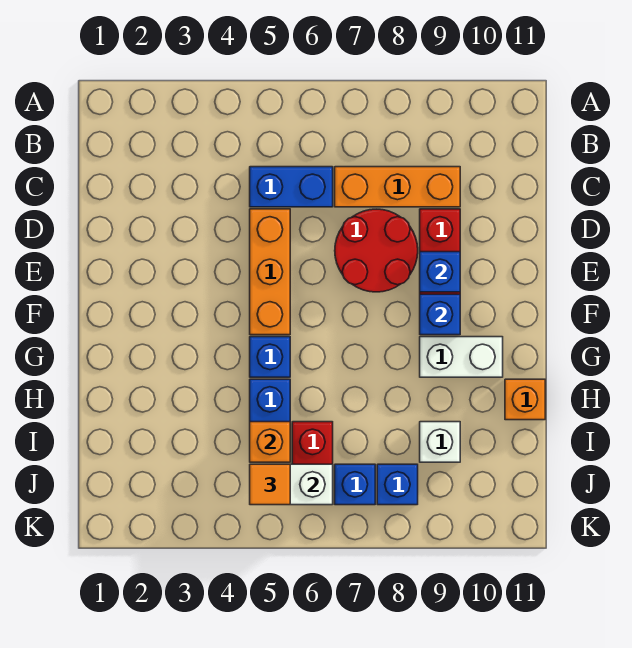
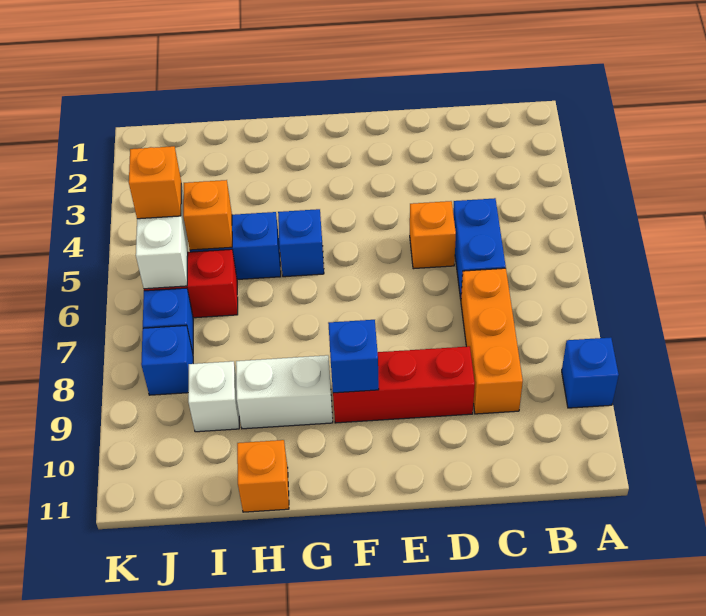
orange 1x3 brick [250,209,290,335] -> orange 1x1 brick [410,201,456,269]
red 2x2 round brick [335,209,418,292] -> none
blue 1x1 brick [420,252,460,292] -> blue 1x1 brick moved to [562,338,619,408]
white 1x2 brick [420,337,503,377] -> white 1x2 brick turned to [236,355,333,429]
orange 1x1 tile [250,464,290,505] -> orange 1x1 brick [129,146,181,219]

